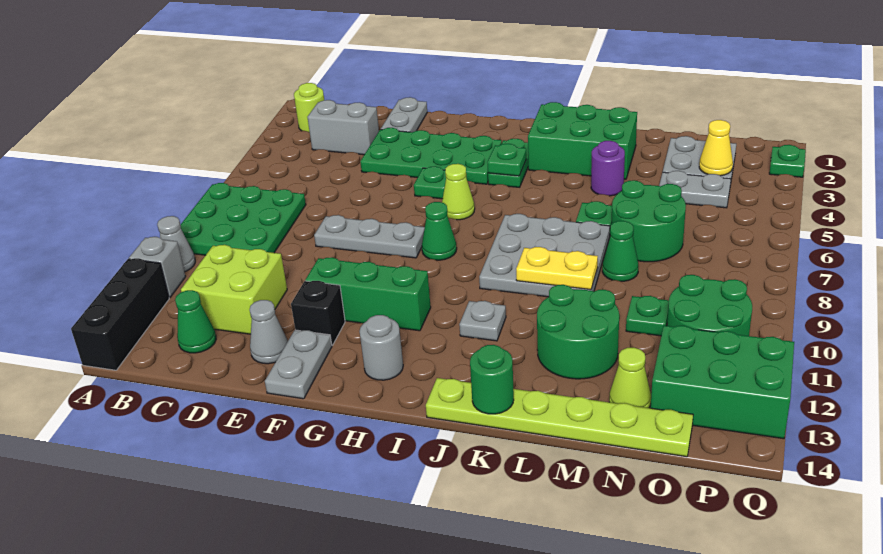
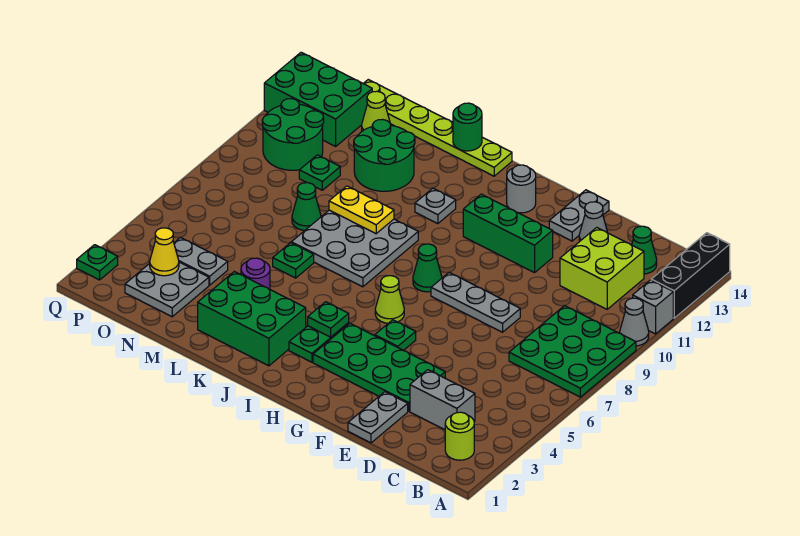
black 1x1 brick [291,281,345,345] -> none
green 2x2 round brick [611,180,686,262] -> none

